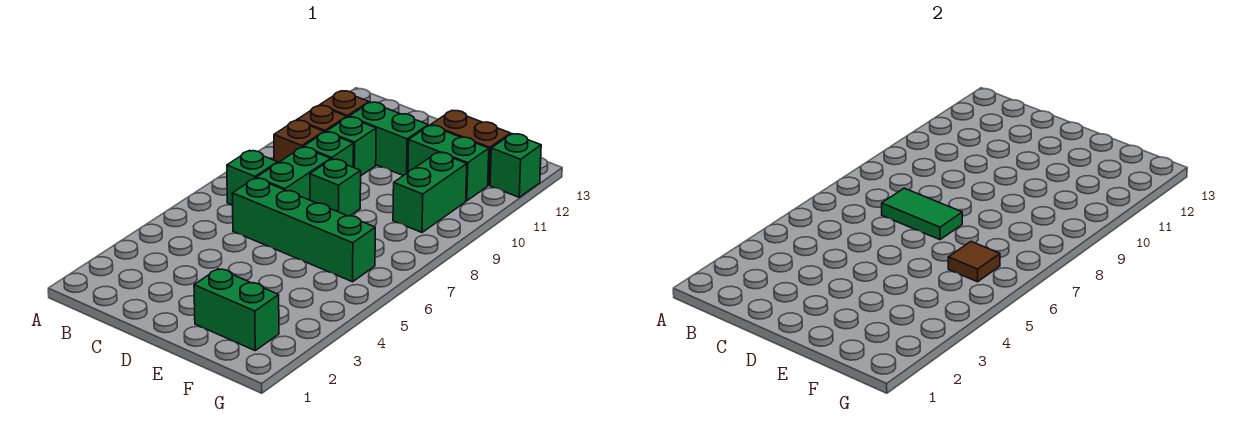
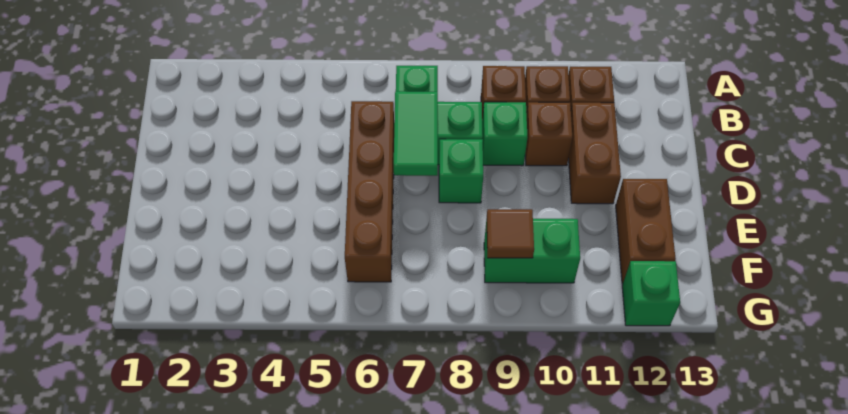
green 1x4 brick [232,178,375,282] -> brown 1x4 brick [345,101,394,282]
green 1x1 brick [326,117,376,175] -> brown 1x1 brick [525,102,572,166]
green 1x2 brick [349,102,428,176] -> brown 1x2 brick [569,103,621,204]
green 1x2 brick [194,269,279,350] -> none
green 1x2 brick [408,125,489,201] -> none
brown 1x1 tile [948,242,1000,282] -> brown 1x1 tile moved to [487,209,534,258]

